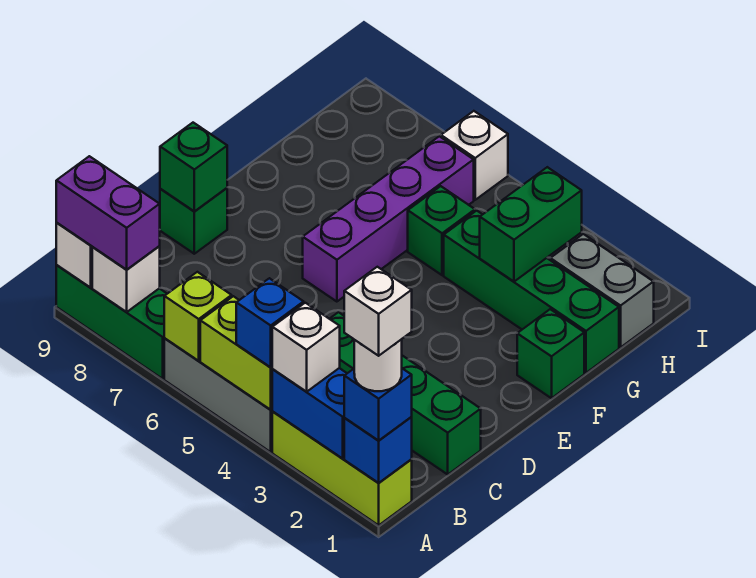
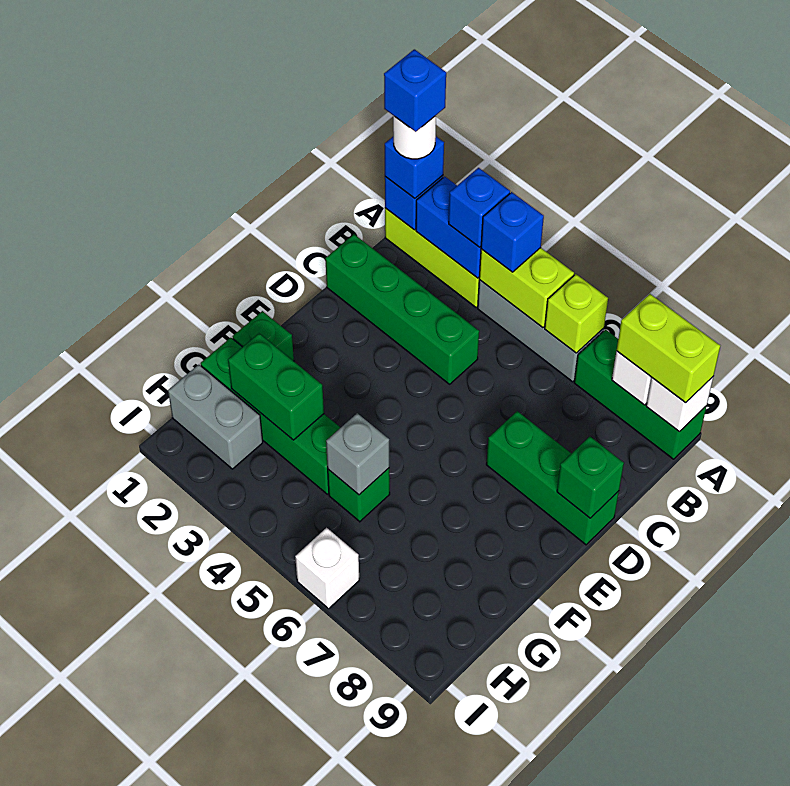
white 1x1 brick [344,267,412,356] -> blue 1x1 brick [384,49,446,132]
white 1x1 brick [272,303,340,392] -> blue 1x1 brick [449,168,510,247]
purple 1x2 brick [56,156,160,270] -> lime 1x2 brick [617,294,720,403]
green 1x1 brick [160,188,227,254] -> green 1x3 brick [486,411,619,545]
purple 1x4 brick [303,136,474,302] -> none
green 1x2 brick [480,167,582,282] -> green 1x2 brick turned to [228,333,324,440]
none -> grey 1x1 brick [326,413,389,495]

